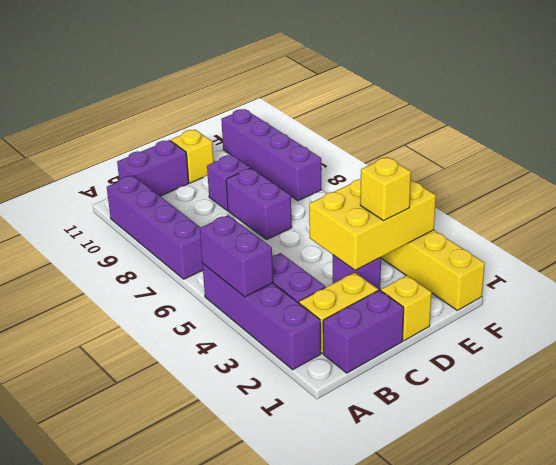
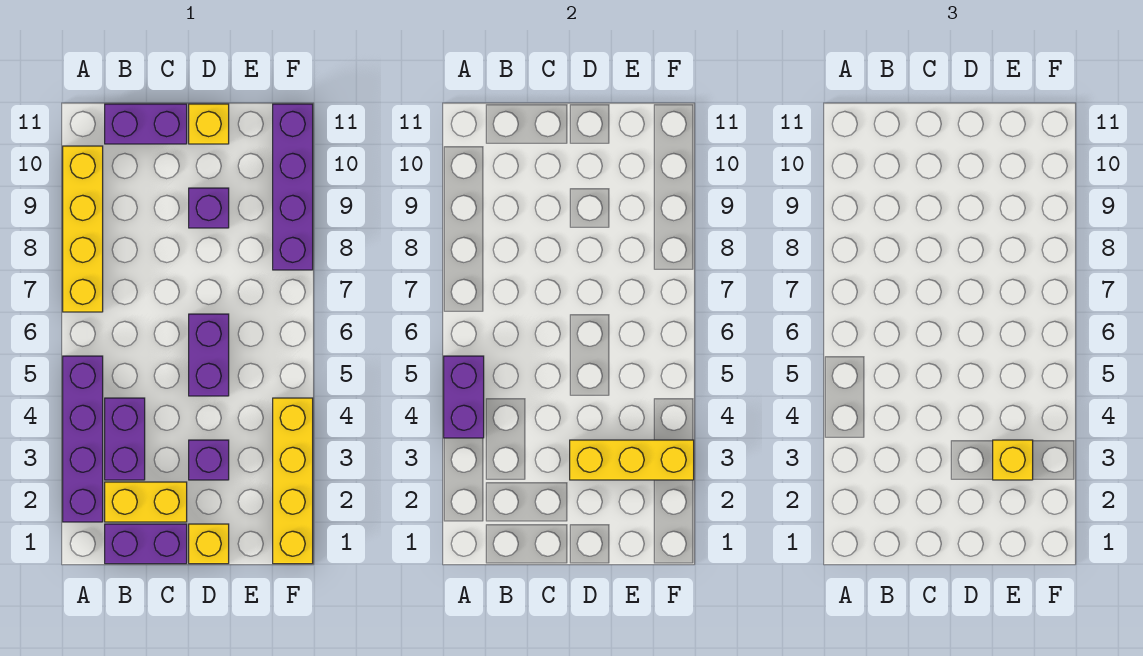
purple 1x4 brick [107,176,203,279] -> yellow 1x4 brick [63,146,103,312]
yellow 2x3 brick [309,179,436,270] -> yellow 1x3 brick [570,440,694,480]
purple 1x2 brick [226,168,292,239] -> purple 1x2 brick moved to [189,314,229,396]

